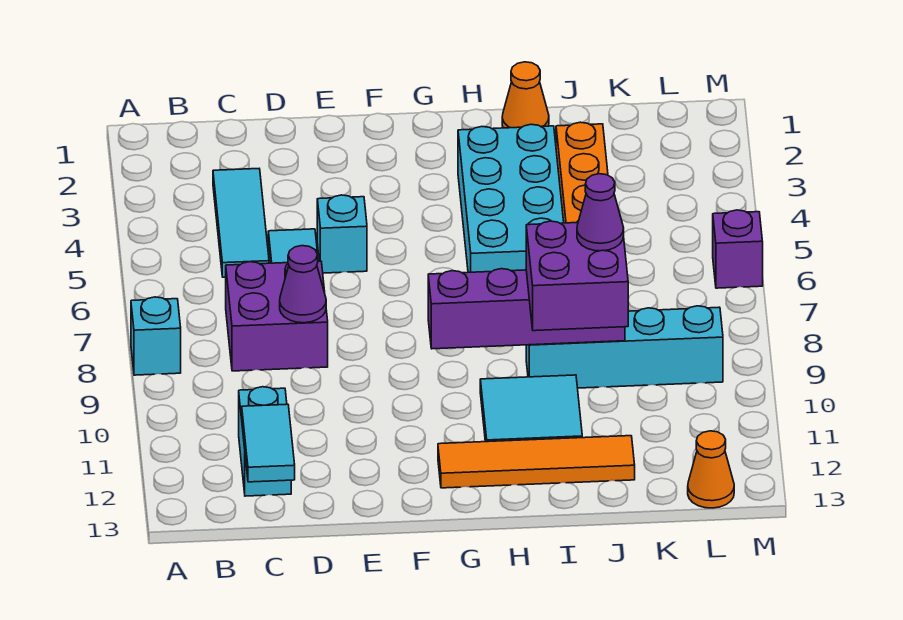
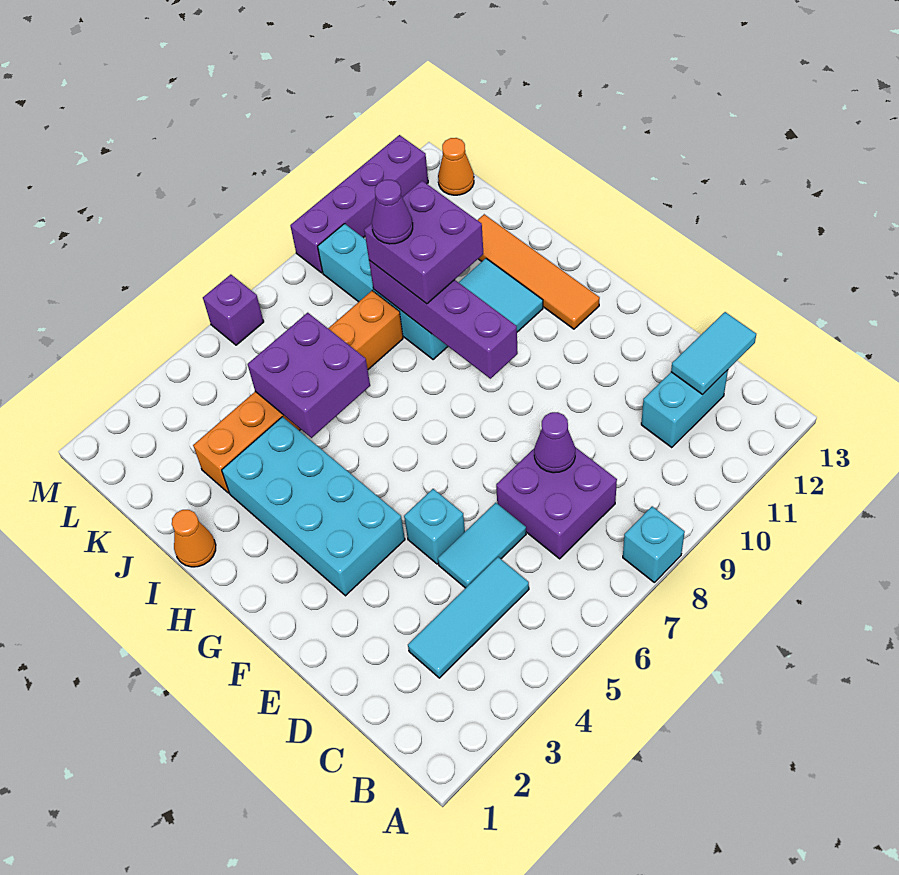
cyan 2x4 brick [458,124,564,272] -> cyan 2x4 brick turned to [222,417,405,596]
none -> purple 2x2 brick [248,313,370,438]
none -> purple 1x4 brick [290,135,428,273]

